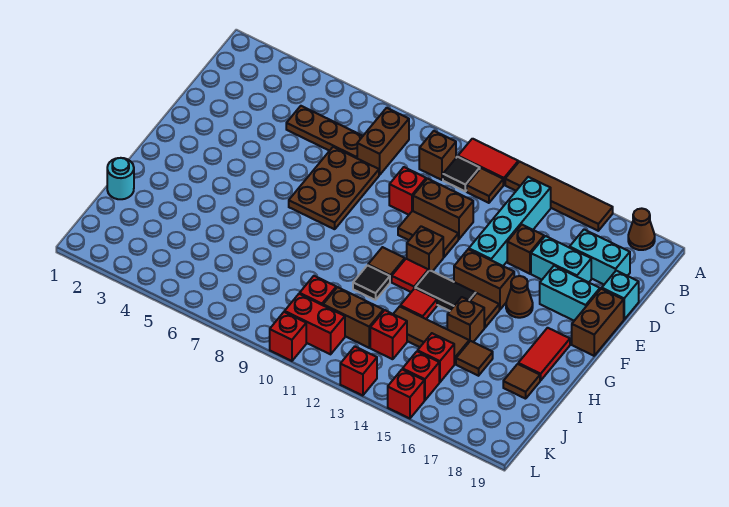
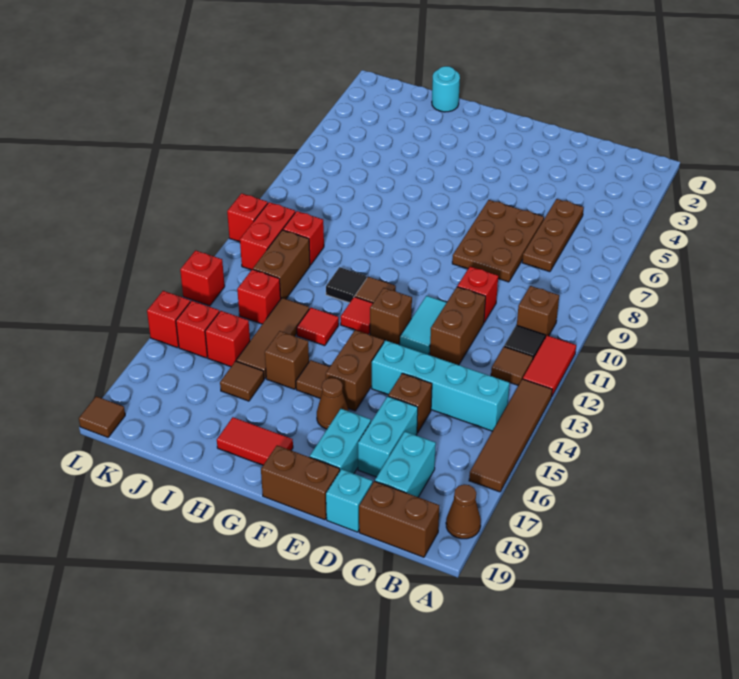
brown 1x2 brick [357,108,409,175] -> brown 1x2 brick moved to [359,481,439,557]
brown 2x3 plate [289,147,379,229] -> brown 2x3 plate turned to [452,200,544,282]
brown 1x2 tile [398,211,458,257] -> cyan 1x2 tile [400,296,447,355]
black 1x2 tile [415,270,476,311] -> none
brown 1x1 tile [503,364,540,399] -> brown 1x1 tile moved to [79,396,125,437]

